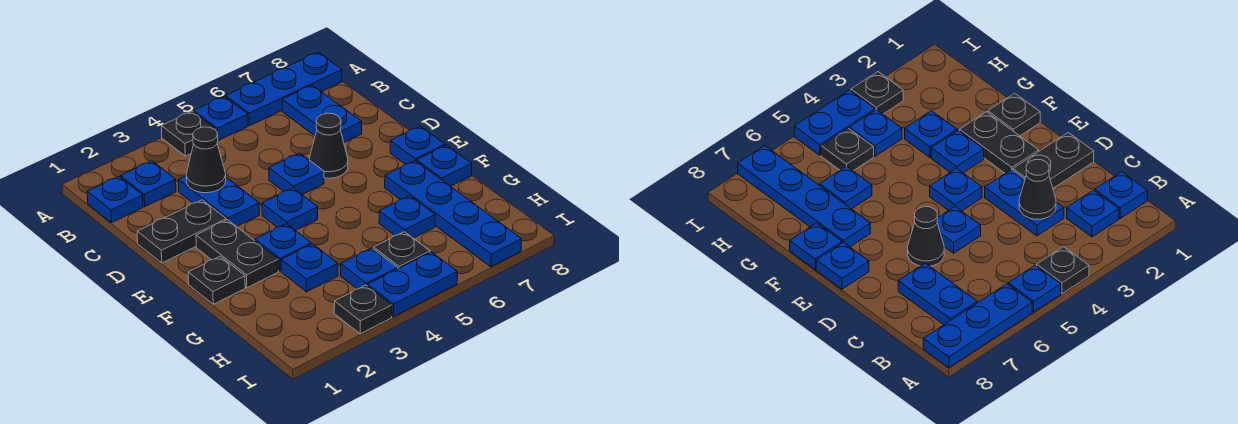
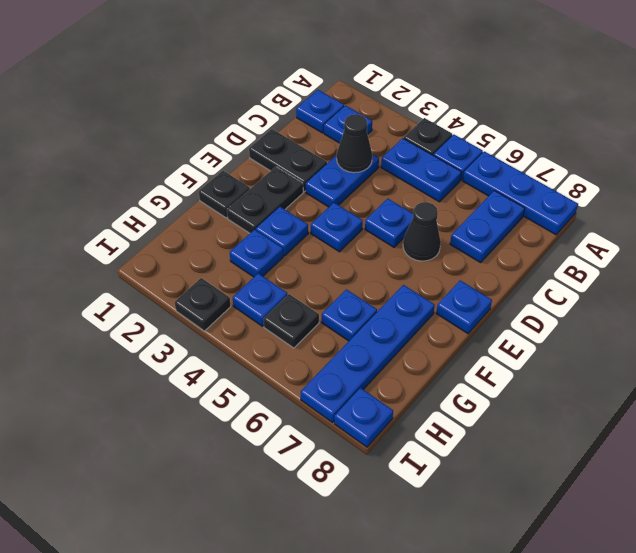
blue 1x1 plate [417,145,472,186] -> blue 1x1 plate moved to [334,388,393,447]
blue 1x2 plate [368,252,457,317] -> blue 1x2 plate moved to [381,138,461,202]

